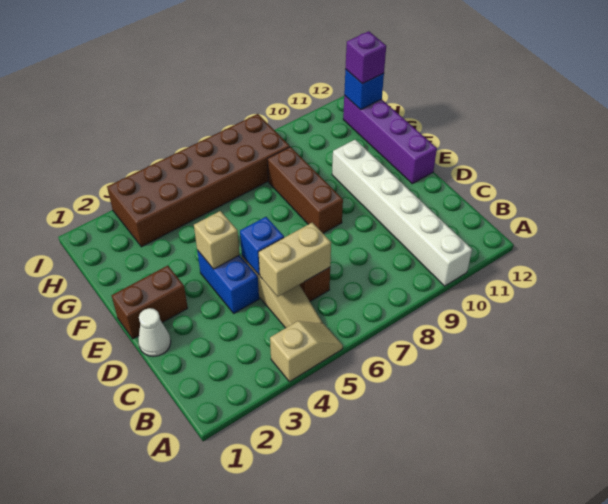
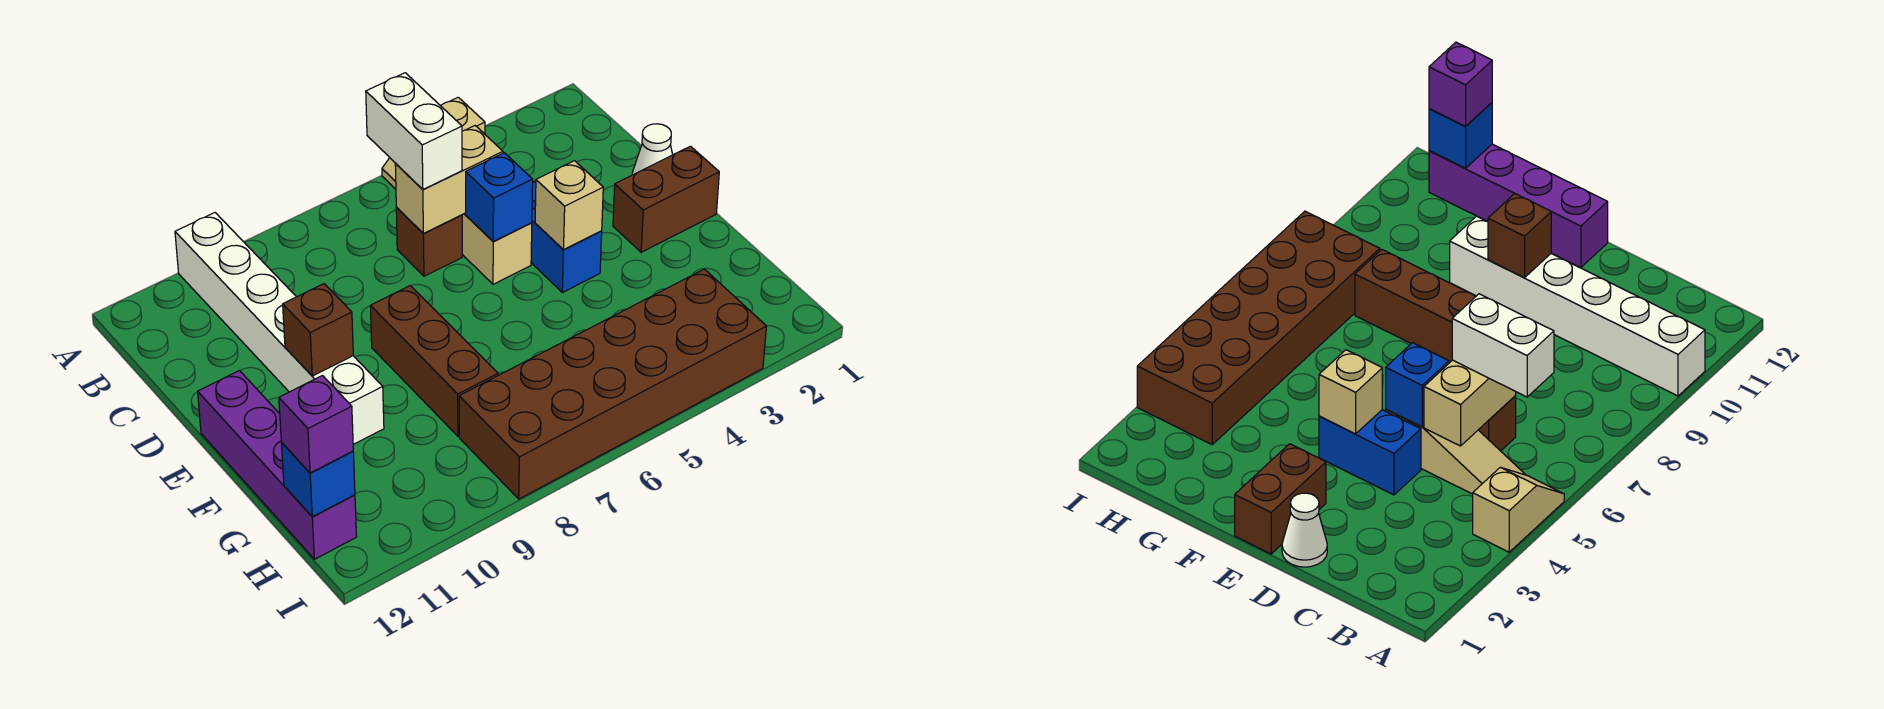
none -> white 1x2 brick [366,73,462,190]
none -> brown 1x1 brick [283,284,353,376]

